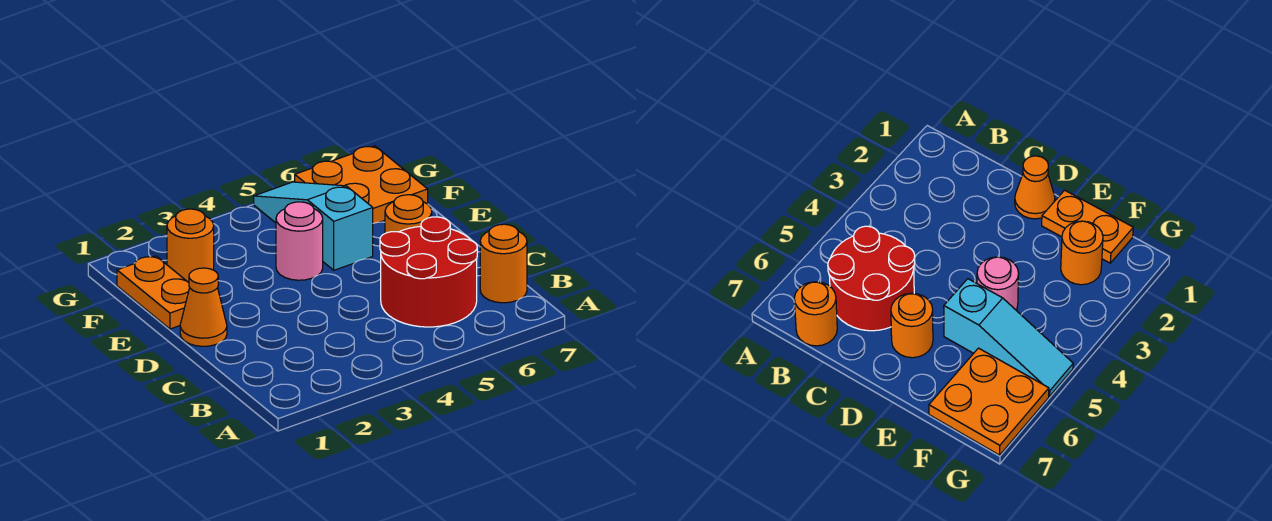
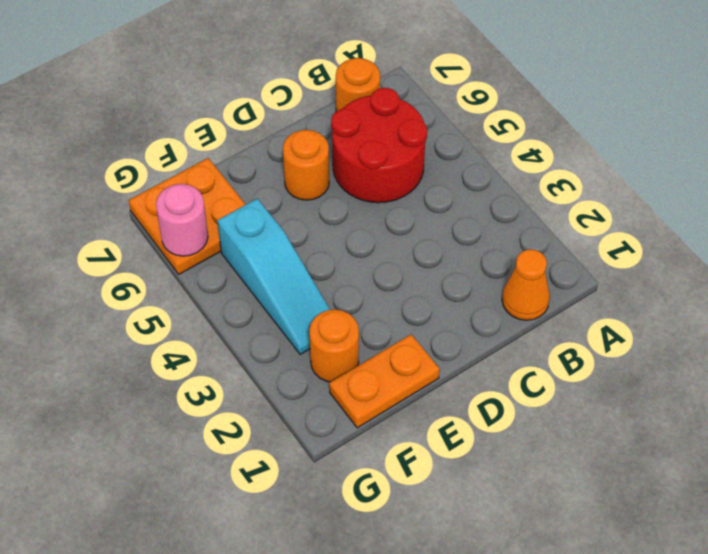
orange 1x1 cone [180,268,227,346] -> orange 1x1 cone moved to [502,249,550,320]
pink 1x1 round brick [276,202,323,280] -> pink 1x1 round brick moved to [156,184,208,256]
cyan 1x3 slope [254,182,373,270] -> cyan 1x3 slope turned to [218,199,330,354]

